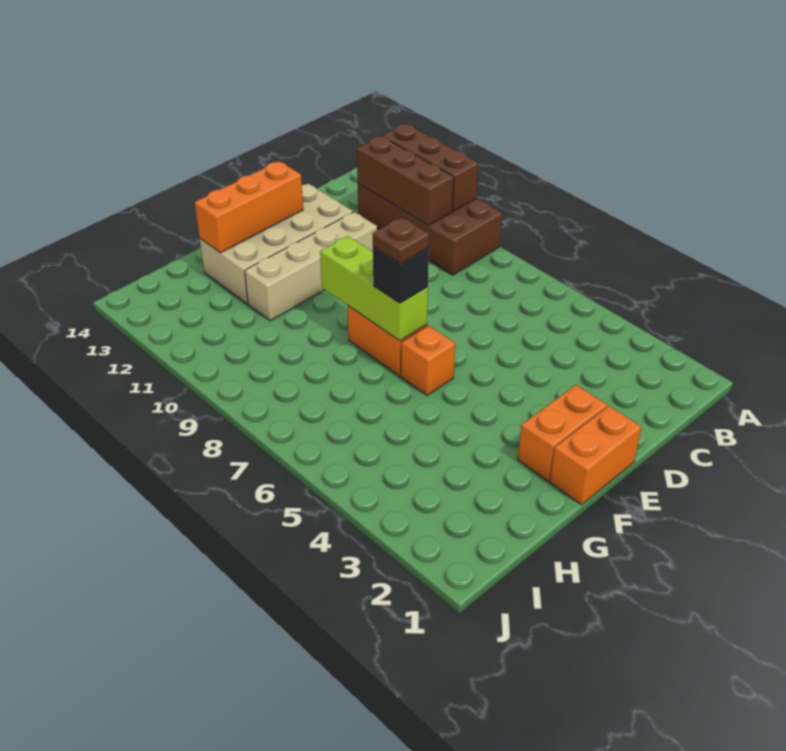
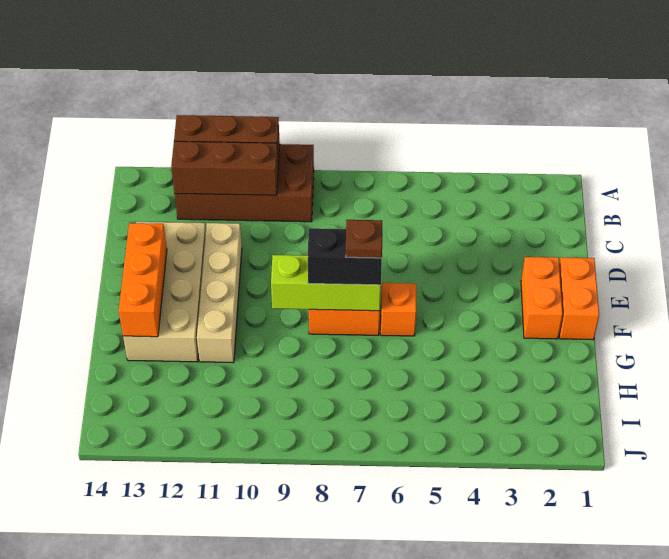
black 1x1 brick [373,247,429,303] -> black 1x2 brick [308,228,382,285]

